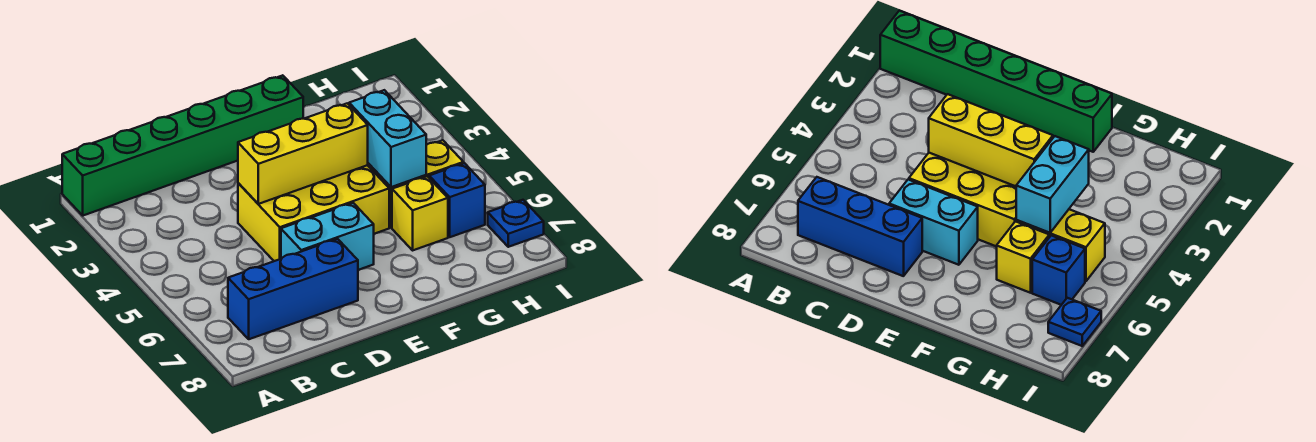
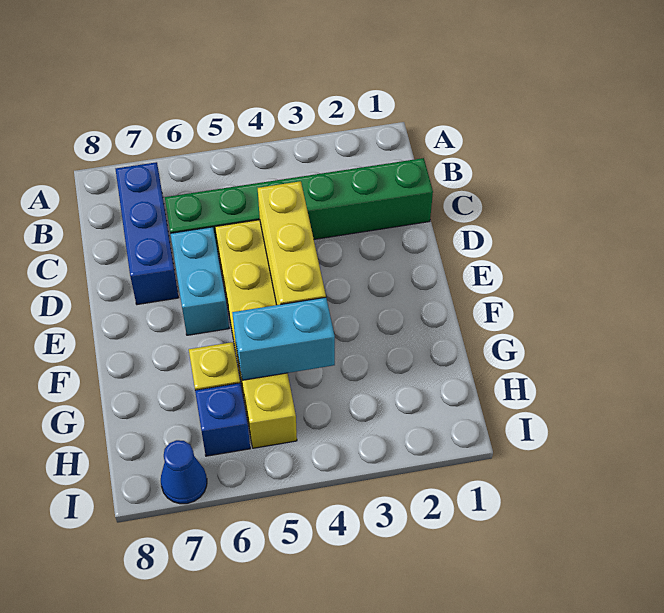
green 1x6 brick [62,75,303,216] -> green 1x6 brick turned to [165,158,433,252]
blue 1x1 plate [488,200,544,247] -> blue 1x1 cone [161,440,207,504]

